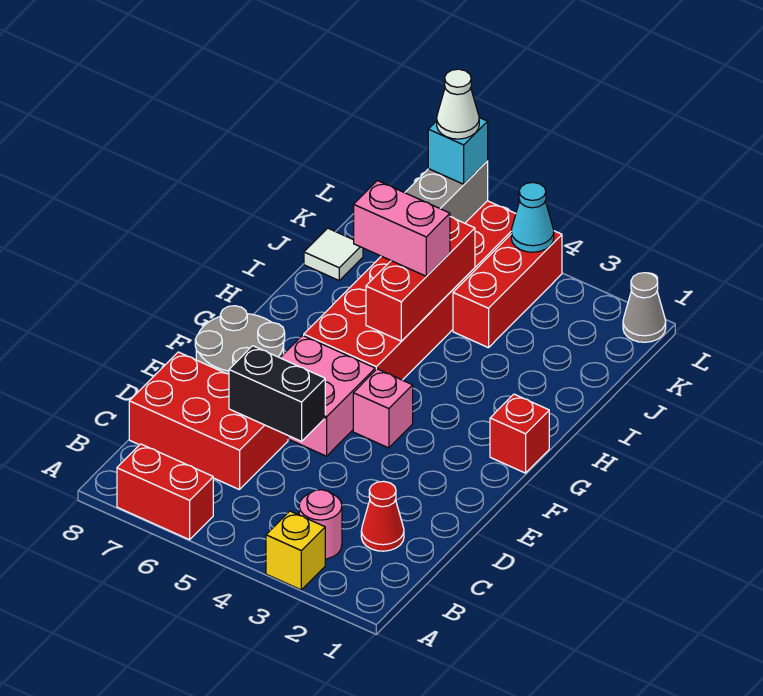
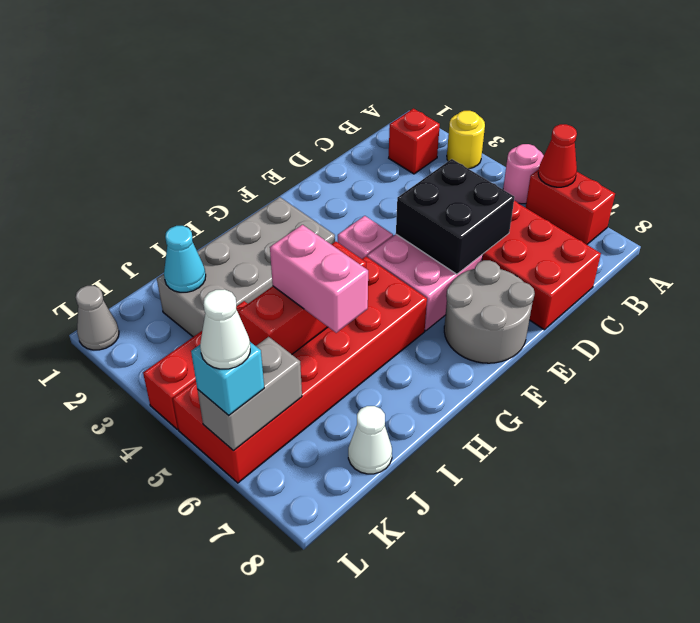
yellow 1x1 brick [266,511,325,590] -> yellow 1x1 round brick [447,111,485,169]
pink 1x1 round brick [299,490,342,559] -> pink 1x1 round brick moved to [503,144,544,204]
red 1x1 cone [361,481,404,551] -> red 1x1 cone moved to [538,124,577,187]
black 1x2 brick [229,346,325,441] -> black 2x2 brick [396,159,515,274]
red 1x1 brick [490,394,549,473] -> red 1x1 brick moved to [389,109,440,174]
none -> grey 2x4 brick [157,197,335,337]
white 1x1 tile [304,228,363,280] -> white 1x1 cone [348,406,392,474]
cyan 1x1 cone [511,182,554,252] -> cyan 1x1 cone moved to [164,226,206,292]

